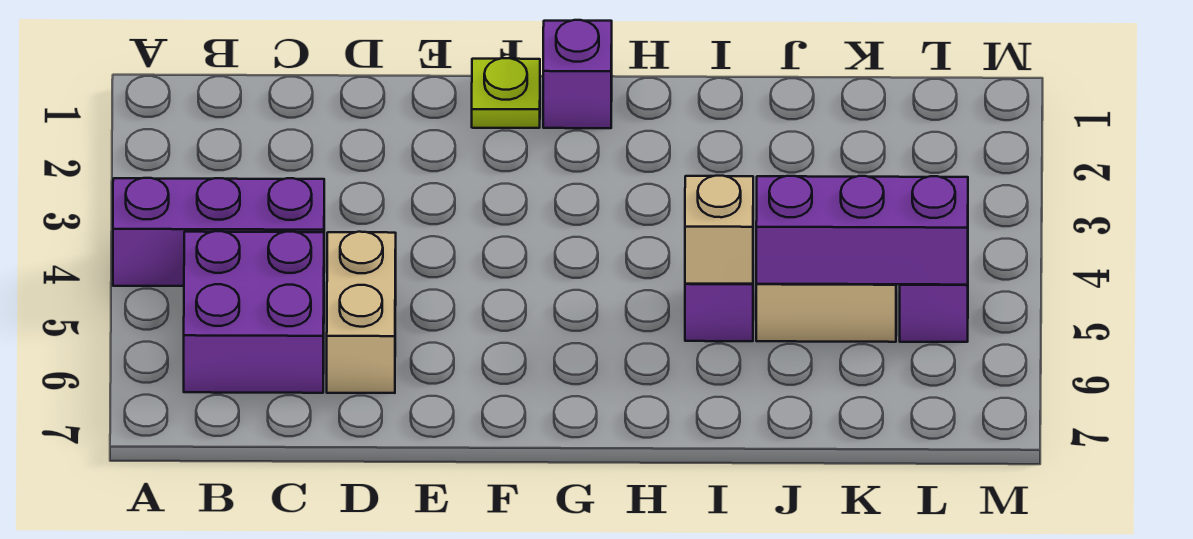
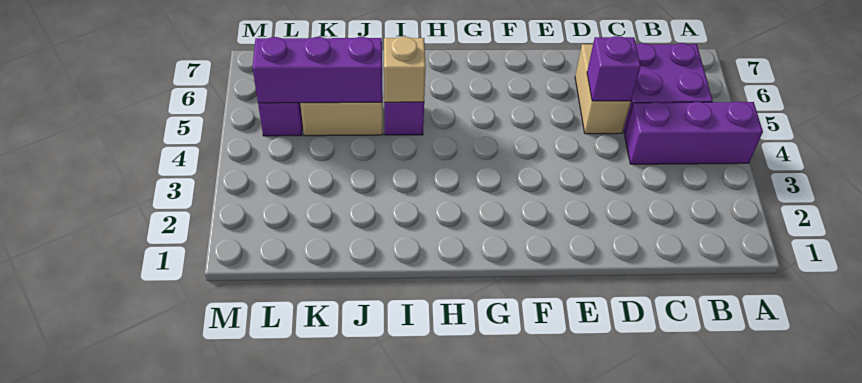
lime 1x1 plate [472,58,540,128] -> none
purple 1x1 brick [543,20,612,128] -> purple 1x1 brick moved to [587,36,641,101]

